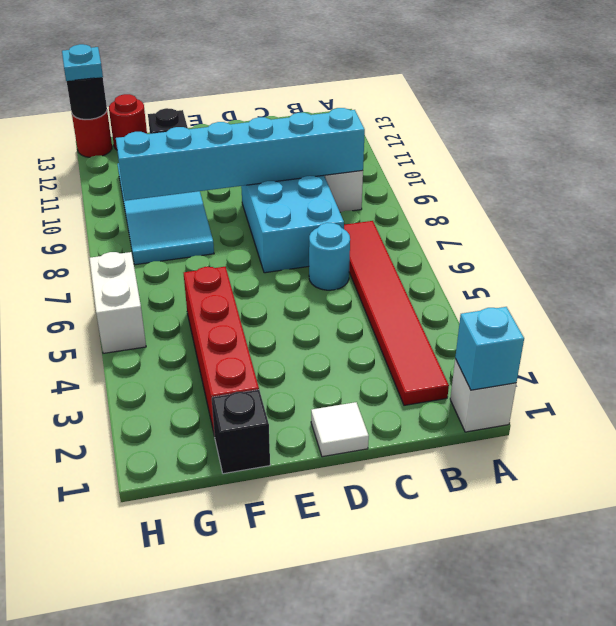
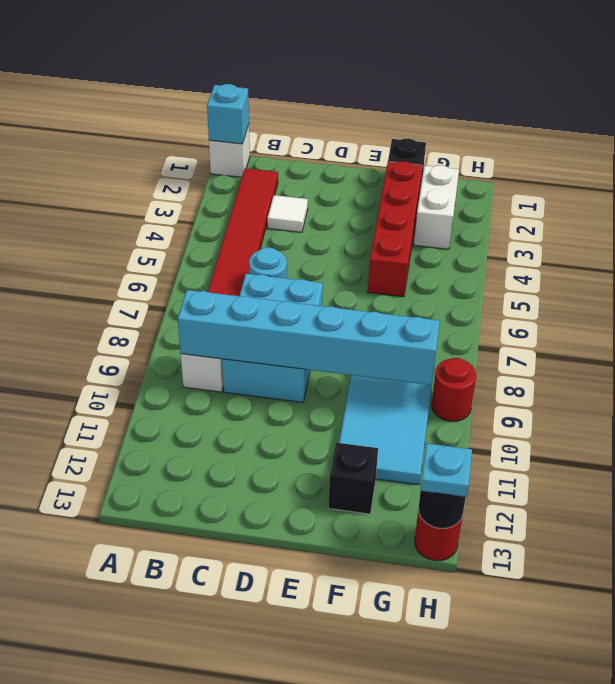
white 1x1 tile [311,402,369,457] -> white 1x1 tile moved to [267,195,308,232]
red 1x1 round brick [109,94,147,150] -> red 1x1 round brick moved to [432,358,476,421]
white 1x2 brick [90,252,146,353] -> white 1x2 brick moved to [414,165,459,249]

